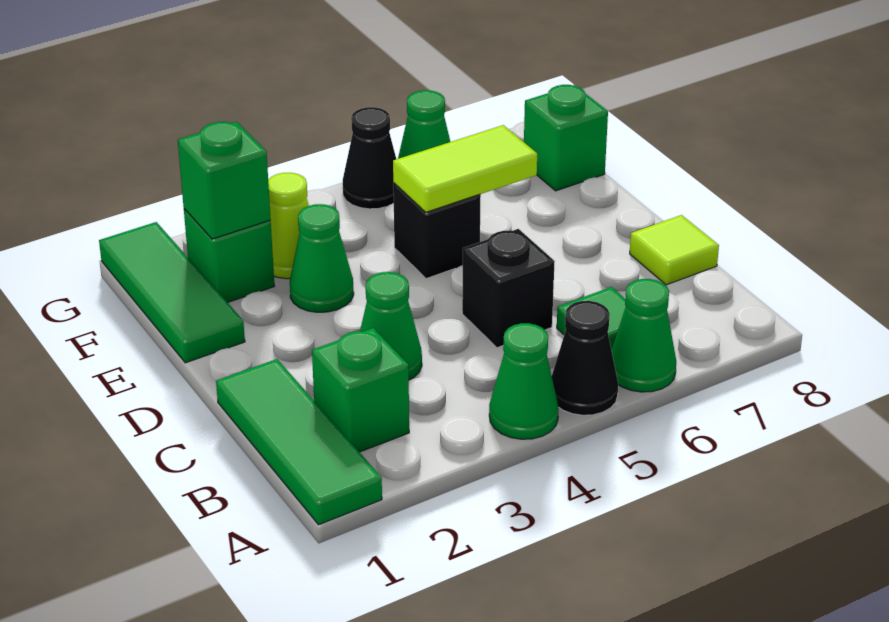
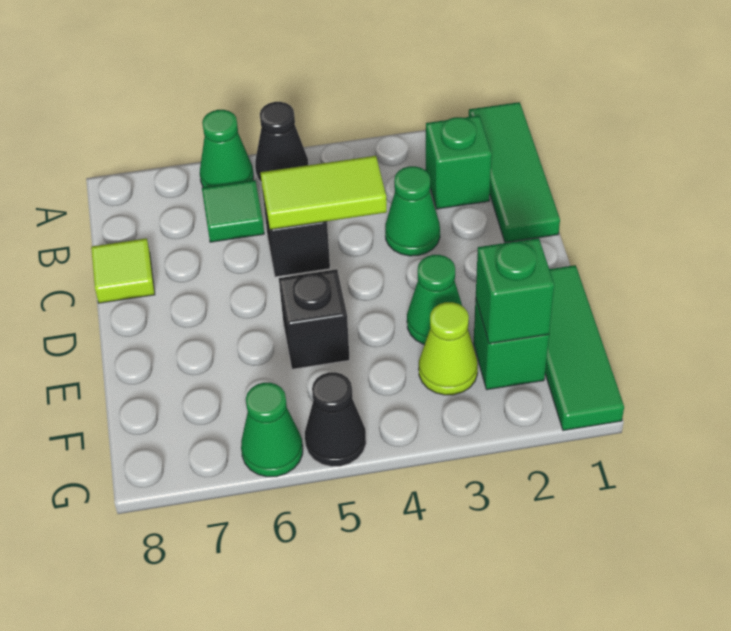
green 1x1 cone [489,323,559,439] -> none
lime 1x2 tile [393,125,537,212] -> lime 1x2 tile moved to [260,156,387,230]
green 1x1 brick [524,85,608,191] -> none

